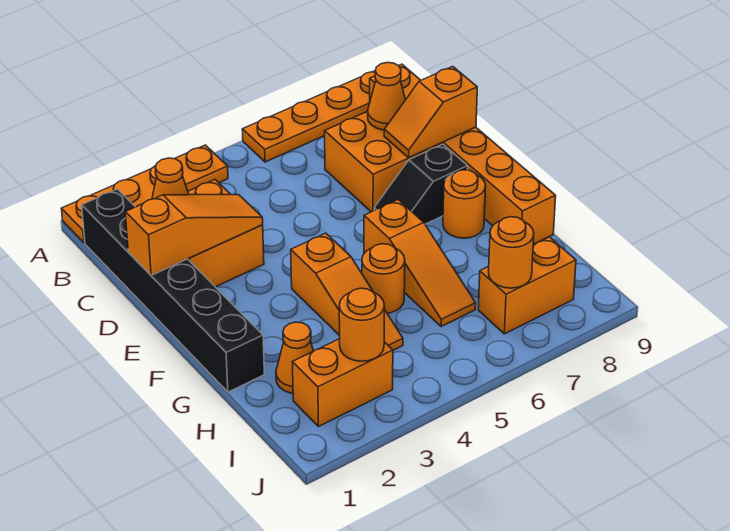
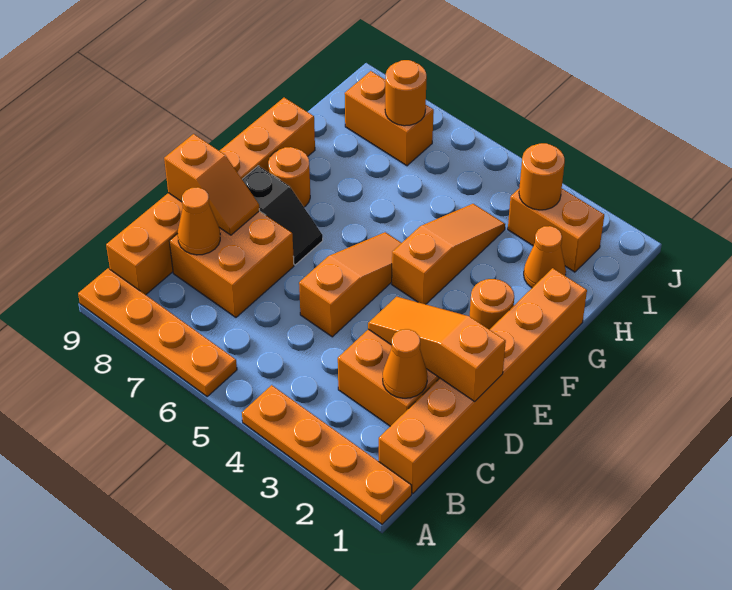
black 1x6 brick [82,189,264,392] -> orange 1x6 brick [379,268,587,493]
orange 1x3 slope [364,200,476,327] -> orange 1x3 slope moved to [299,232,401,337]
orange 1x1 round brick [362,244,405,313] -> orange 1x1 round brick moved to [470,279,514,330]

